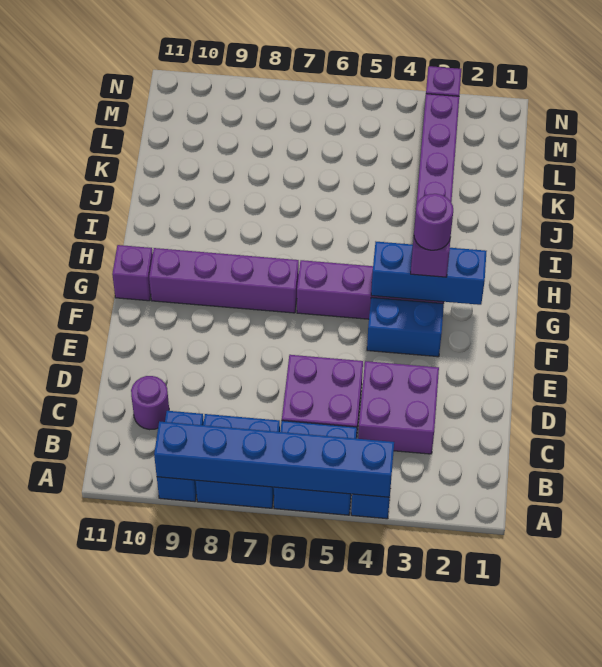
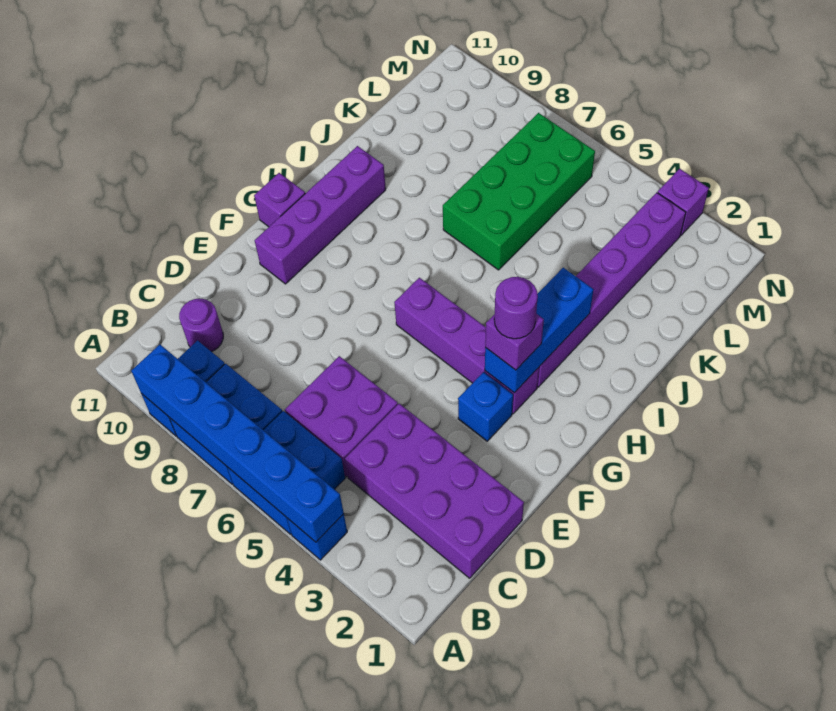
purple 2x2 brick [358,361,439,454] -> purple 2x4 brick [345,404,524,578]
blue 1x2 brick [367,297,444,357] -> blue 1x1 brick [458,372,513,441]
blue 1x3 brick [371,242,487,305] -> blue 1x3 brick turned to [485,268,594,393]
purple 1x4 brick [149,248,299,313] -> purple 1x4 brick turned to [255,146,386,284]
none -> green 2x4 brick [443,113,595,270]

